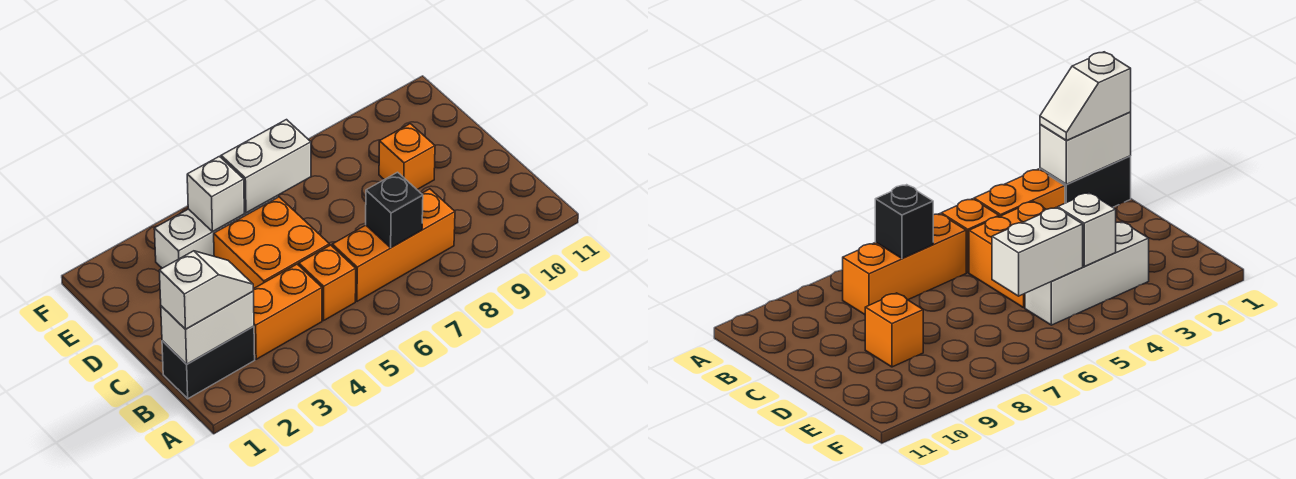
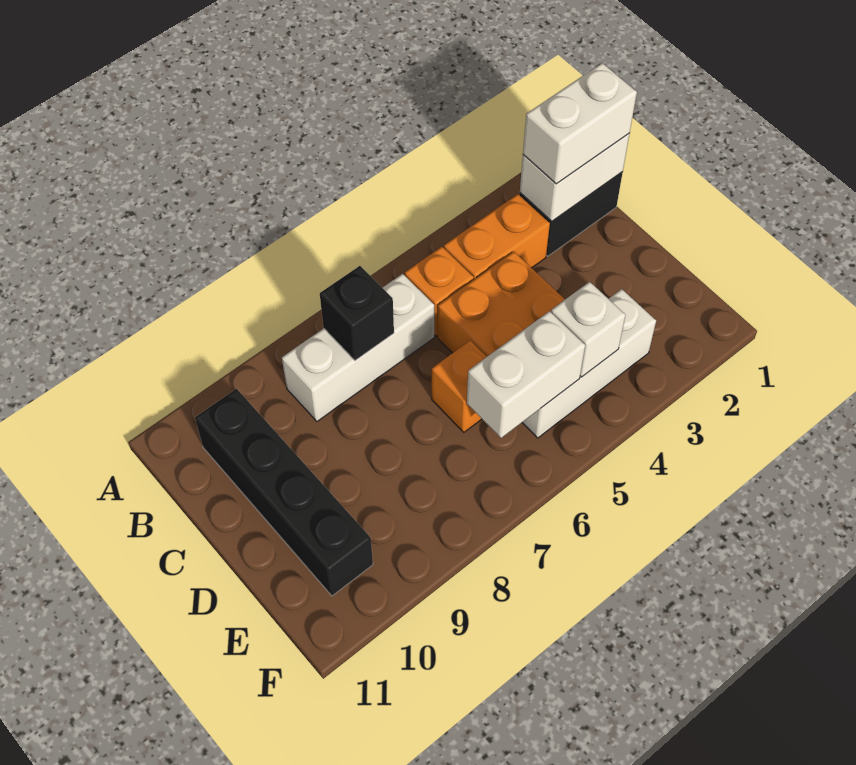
white 1x2 slope [159,251,253,329] -> white 1x2 brick [523,63,637,184]
orange 1x3 brick [332,189,455,301] -> white 1x3 brick [282,274,434,421]
none -> black 1x4 brick [195,389,373,596]
orange 1x1 brick [379,124,435,189] -> orange 1x1 brick moved to [432,341,487,432]

